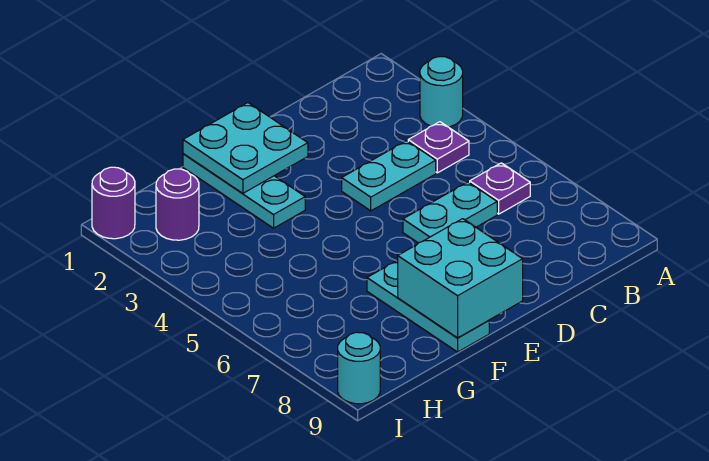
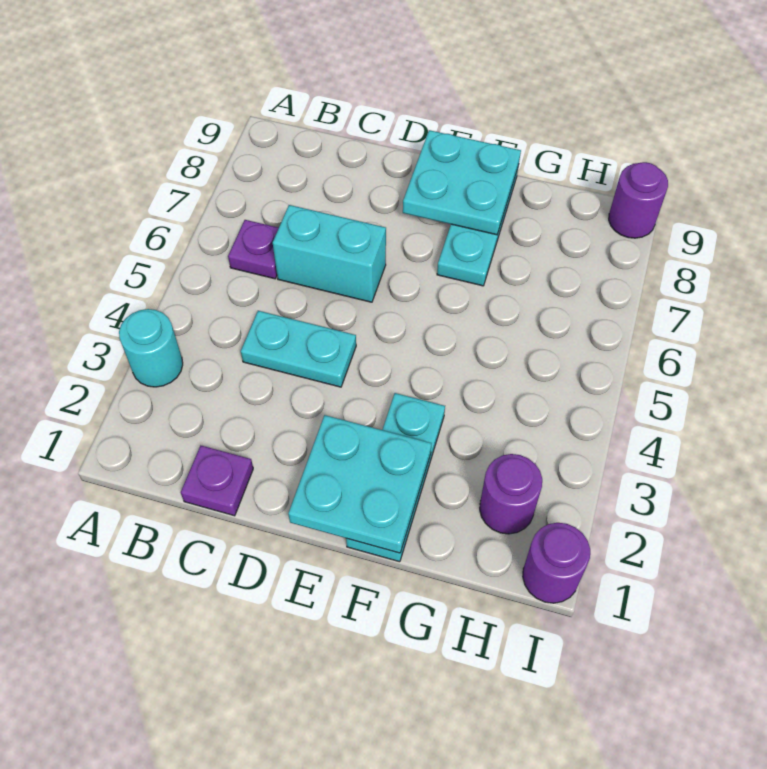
purple 1x1 plate [408,122,469,173] -> purple 1x1 plate moved to [181,446,253,516]
cyan 1x2 plate [403,182,497,243] -> cyan 1x2 brick [273,205,386,302]
cyan 2x2 brick [398,219,523,338] -> cyan 2x2 plate [403,130,521,235]
cyan 1x1 round brick [338,332,380,404] -> purple 1x1 round brick [609,162,668,238]

